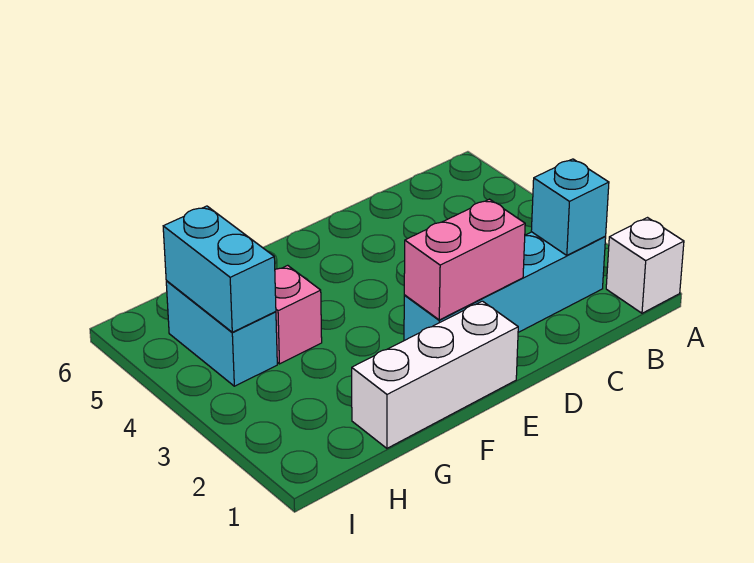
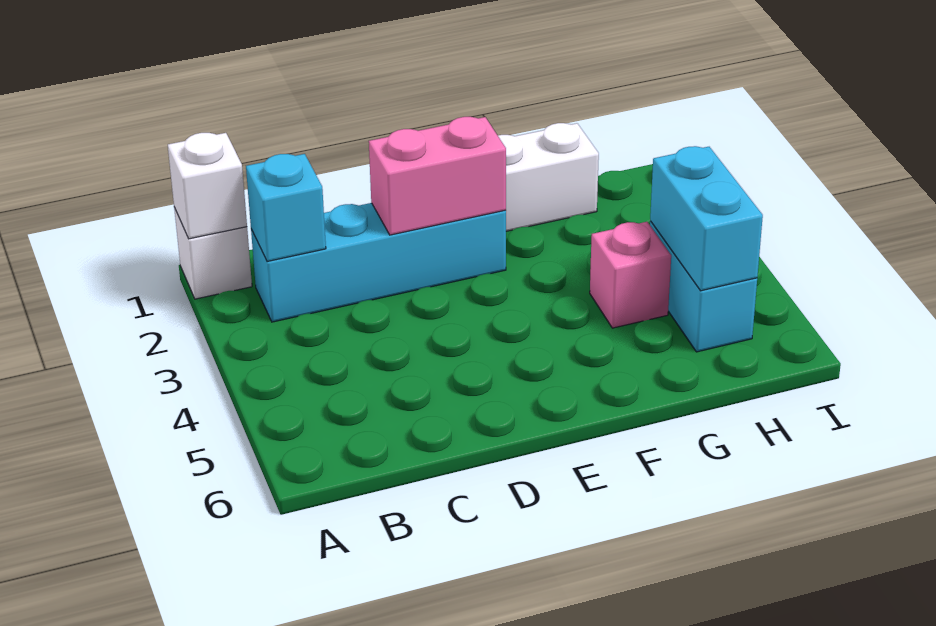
none -> white 1x1 brick [168,133,247,239]

